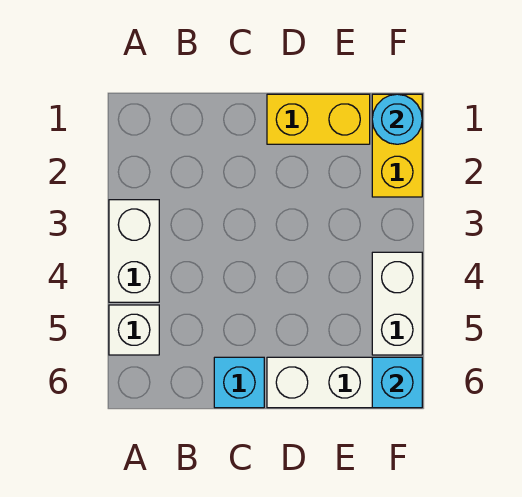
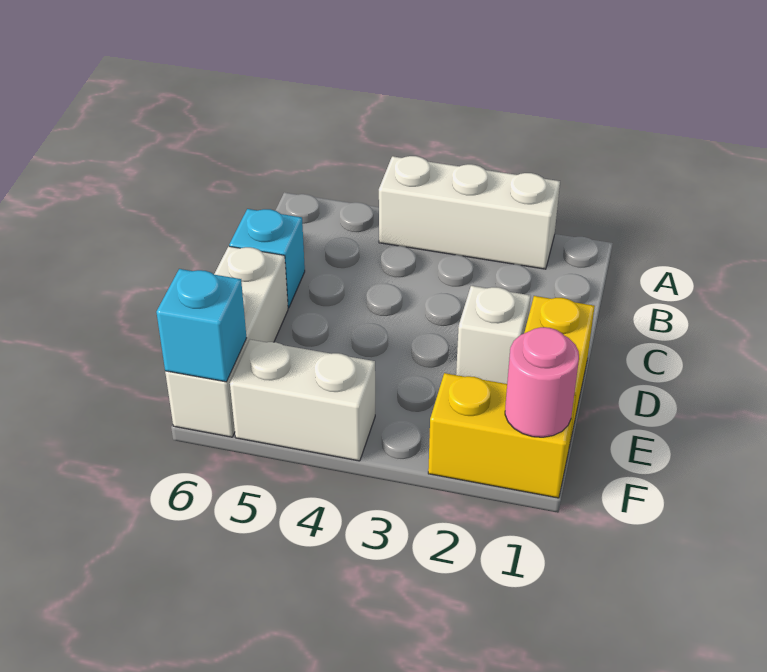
white 1x2 brick [109,200,159,302] -> white 1x3 brick [379,156,560,269]
white 1x1 brick [109,305,159,355] -> white 1x1 brick moved to [456,286,531,384]
cyan 1x1 round brick [372,94,422,144] -> pink 1x1 round brick [505,327,579,437]

